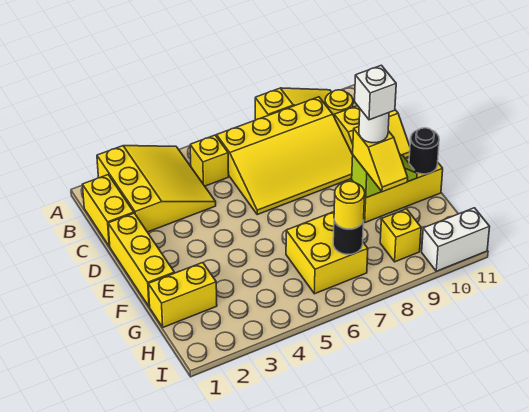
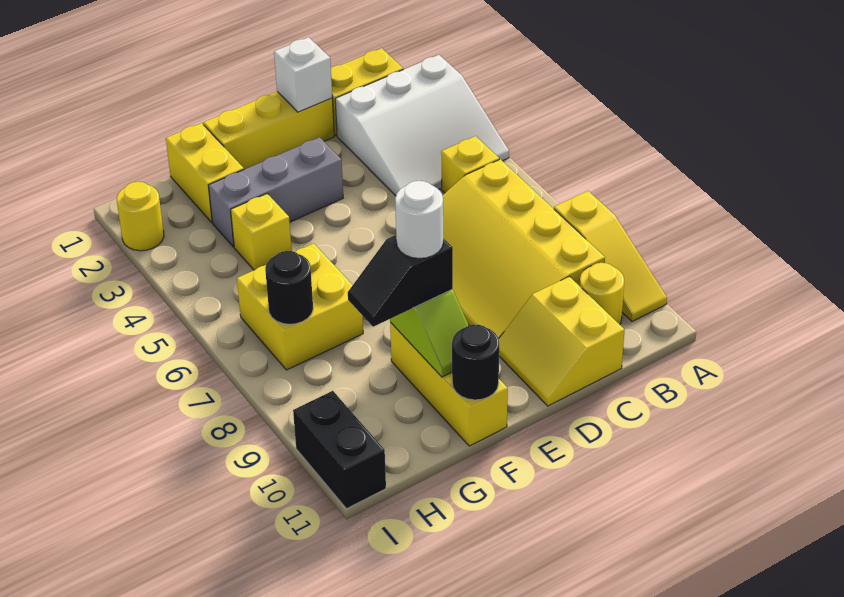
yellow 3x3 slope [97,146,216,232] -> white 3x3 slope [335,55,509,196]
none -> grey 1x3 brick [208,137,343,247]
yellow 1x2 slope [353,127,408,192] -> black 1x2 slope [348,235,453,327]
white 1x1 brick [355,65,396,120] -> white 1x1 brick moved to [274,37,332,112]
yellow 1x1 round brick [334,181,365,229] -> yellow 1x1 round brick moved to [117,182,164,251]
yellow 1x1 brick [380,209,421,262] -> yellow 1x1 brick moved to [231,194,292,270]
white 1x2 brick [422,208,490,271] -> black 1x2 brick [293,391,386,509]

